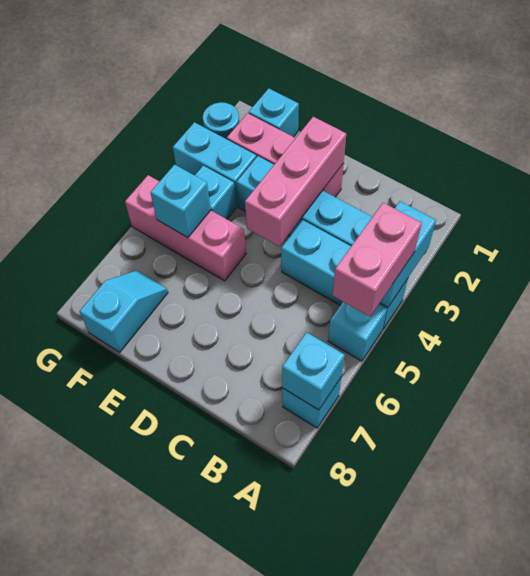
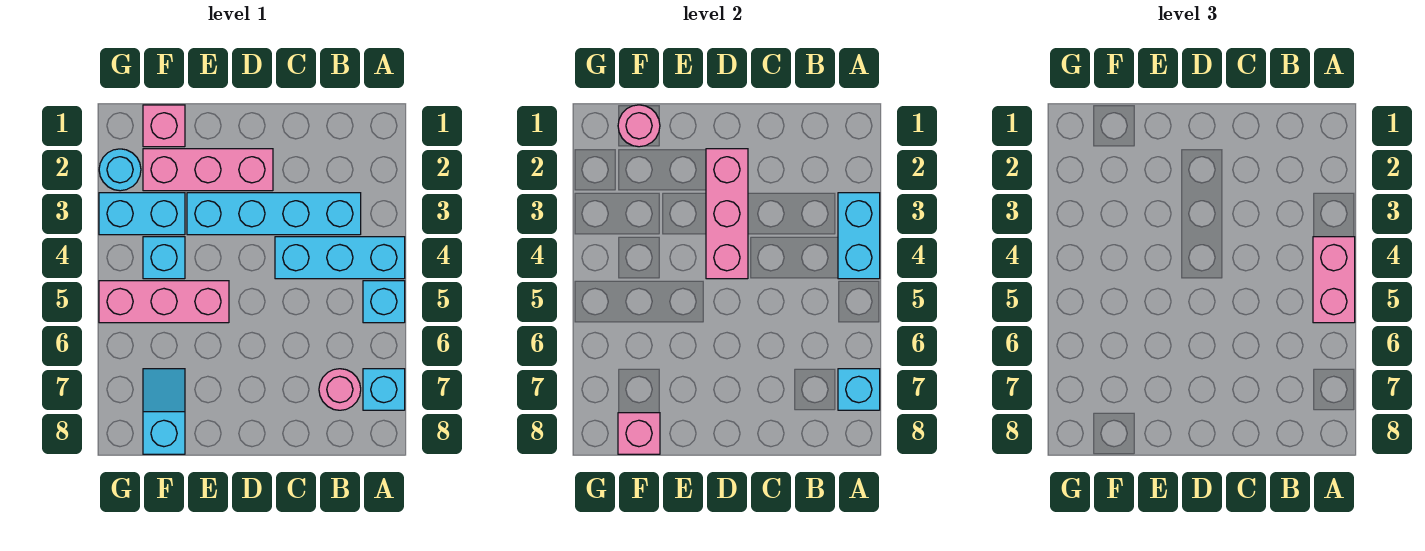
none -> pink 1x1 round brick [319,369,361,410]
cyan 1x1 brick [249,88,299,137] -> pink 1x1 brick [143,105,185,147]
none -> pink 1x1 round brick [618,105,660,147]
cyan 1x1 brick [150,165,211,238] -> none
none -> pink 1x1 brick [618,413,660,454]

